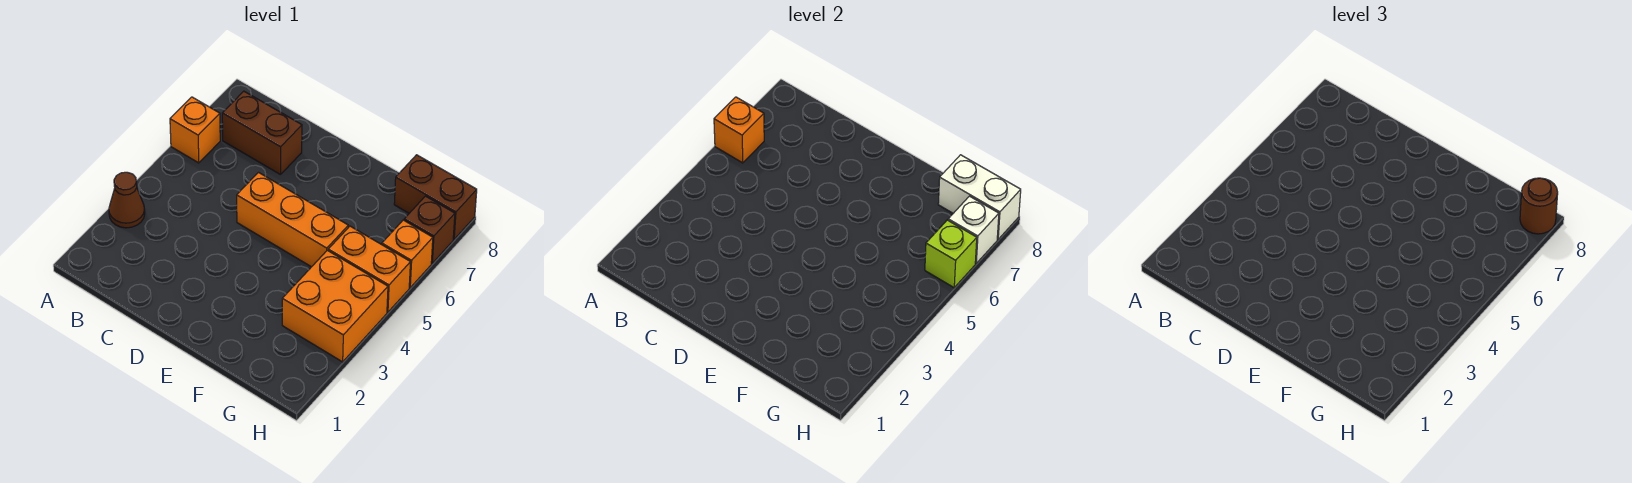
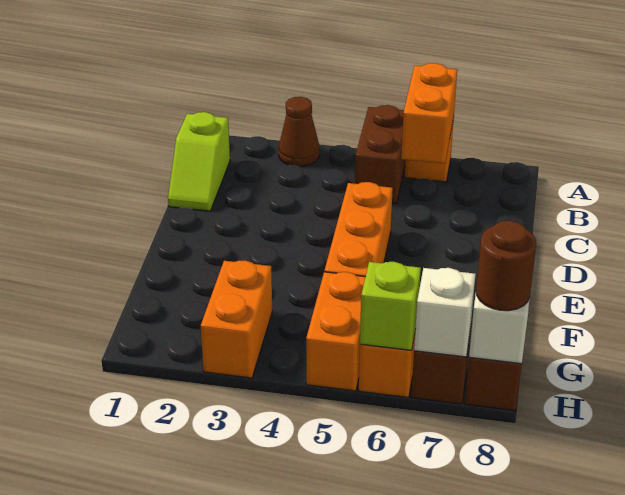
orange 1x1 brick [714,97,764,163] -> orange 1x2 brick [401,63,457,164]
none -> lime 1x2 slope [168,112,230,211]
brown 1x2 brick [222,91,302,175] -> brown 1x2 brick moved to [355,105,406,203]
orange 2x2 brick [282,250,388,362] -> orange 1x2 brick [201,260,272,378]

